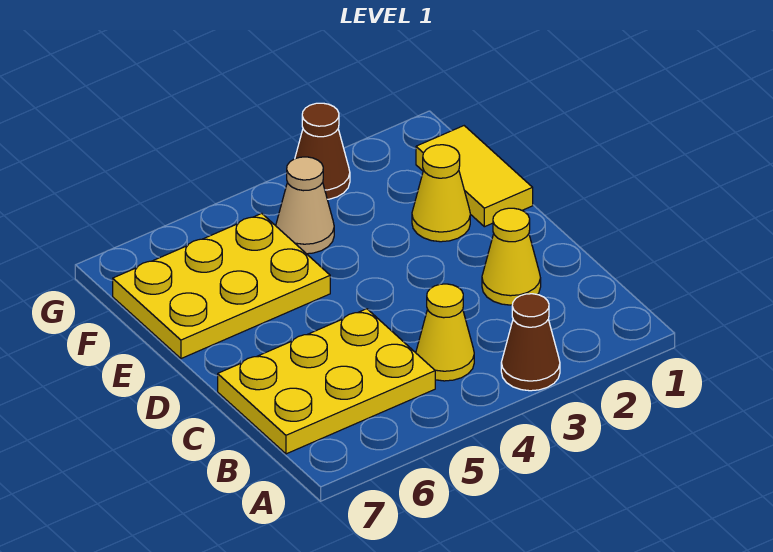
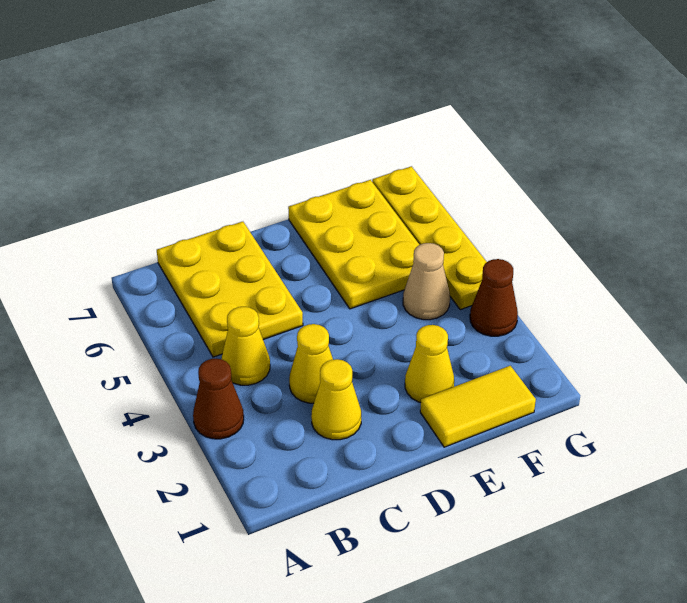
none -> yellow 1x1 cone [289,324,333,403]
none -> yellow 1x4 plate [372,166,487,310]

